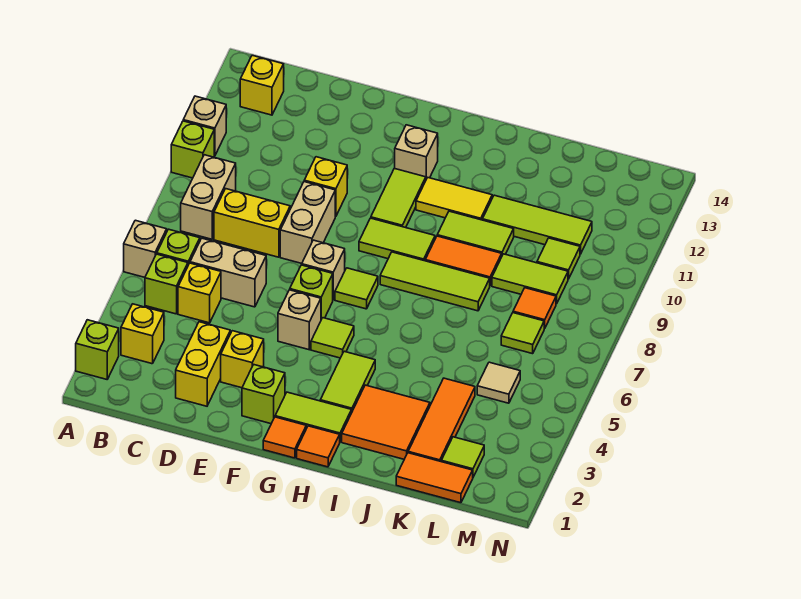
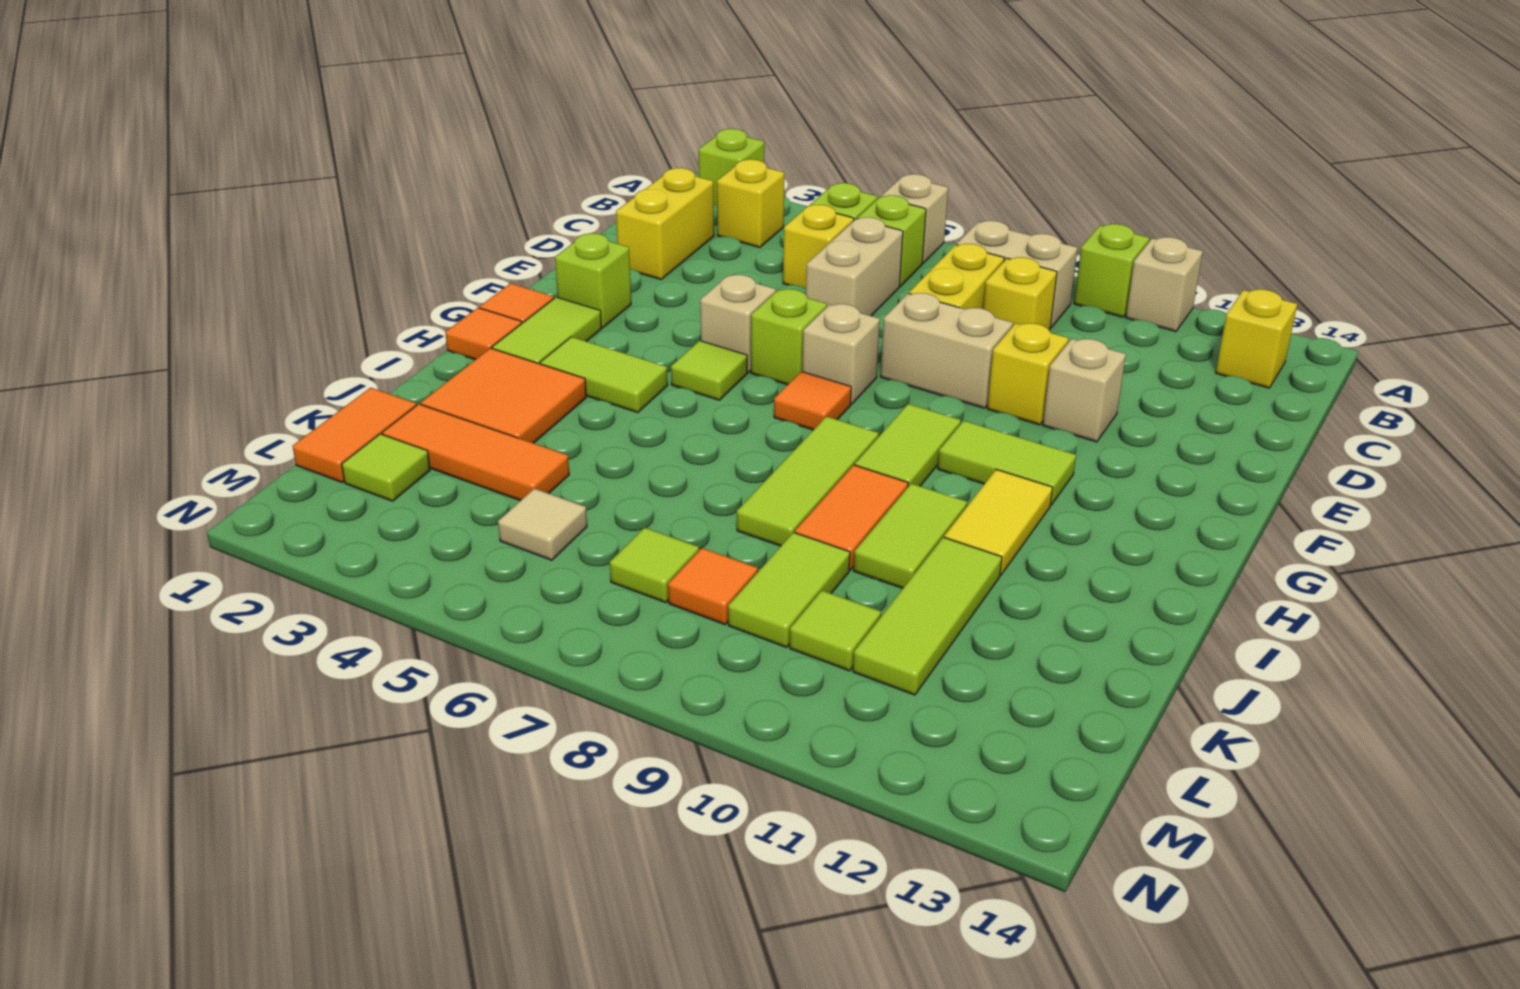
yellow 1x2 brick [176,322,231,406] -> yellow 1x2 brick turned to [616,168,714,279]
yellow 1x1 brick [221,331,264,388] -> yellow 1x1 brick moved to [983,257,1057,330]
lime 1x1 tile [335,268,378,309] -> orange 1x1 tile [774,371,851,430]
tan 1x1 brick [395,125,438,179] -> tan 1x1 brick moved to [1043,339,1126,442]

